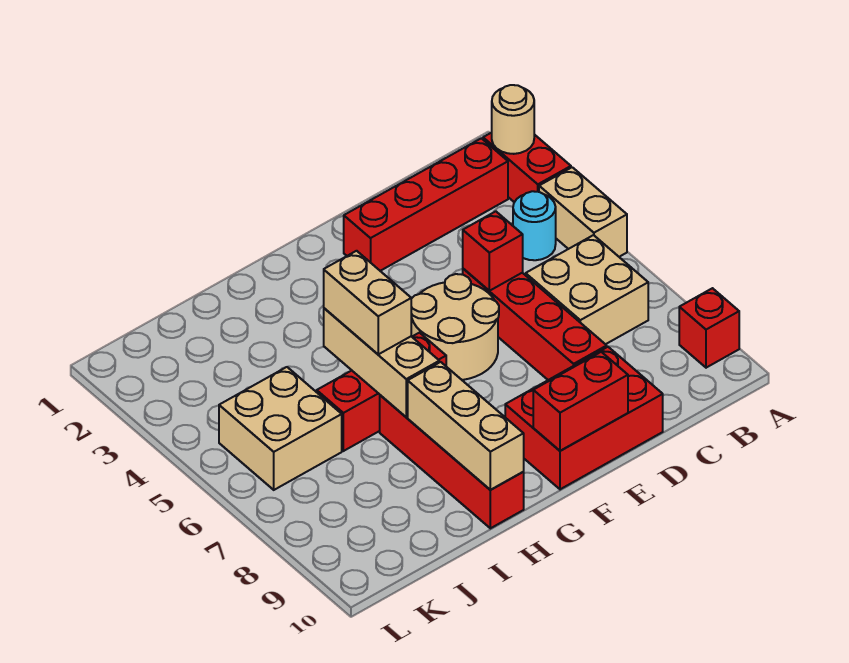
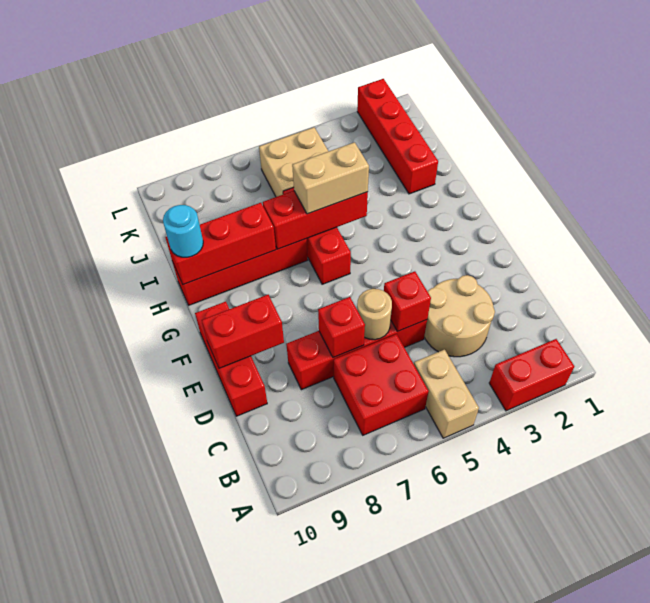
tan 1x1 round brick [492,85,534,154] -> tan 1x1 round brick moved to [357,289,392,340]
tan 1x2 brick [539,167,627,257] -> tan 1x2 brick turned to [414,350,479,438]
red 1x1 brick [679,288,739,368] -> red 1x1 brick moved to [318,297,365,358]
red 1x4 brick [344,138,508,271] -> red 1x4 brick moved to [357,79,438,194]
cyan 1x1 round brick [513,191,556,260] -> cyan 1x1 round brick moved to [163,205,203,257]
tan 2x2 brick [526,235,648,344] -> red 2x2 brick [334,334,429,435]
red 2x3 brick [505,347,663,489] -> red 1x3 brick [195,302,267,416]
tan 2x2 round brick [411,274,499,380] -> tan 2x2 round brick moved to [424,275,495,357]
red 1x2 brick [533,352,628,451] -> red 1x2 brick turned to [202,295,284,368]
tan 1x3 brick [324,308,439,417] -> red 1x3 brick [263,191,368,249]
tan 1x3 brick [408,362,524,490] -> red 1x3 brick [165,203,276,285]

